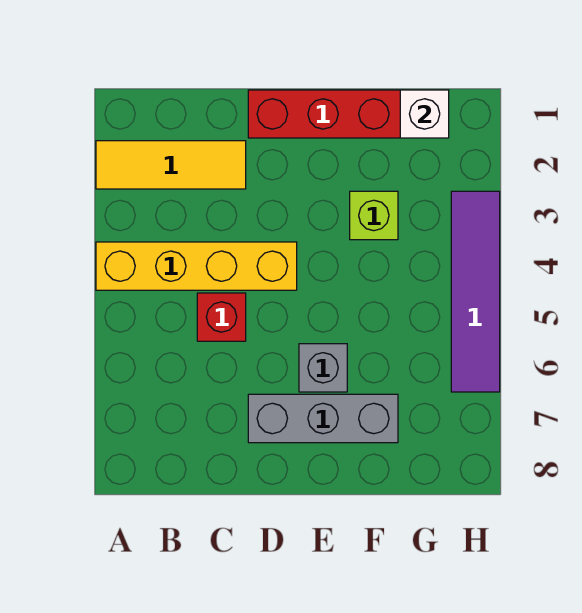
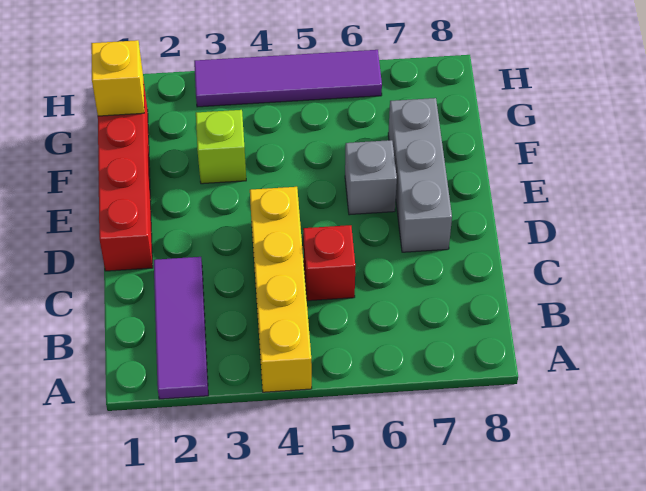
yellow 1x3 tile [96,141,246,189] -> purple 1x3 tile [154,257,208,399]
white 1x1 brick [400,90,449,138] -> yellow 1x1 brick [91,40,144,116]

